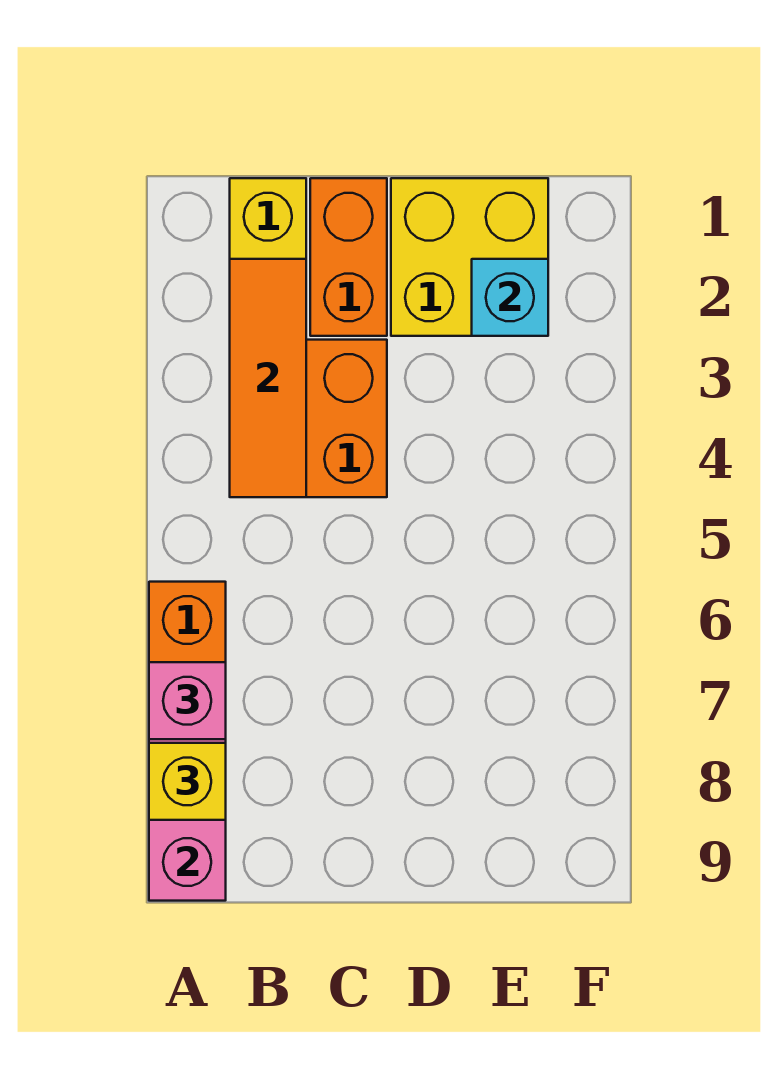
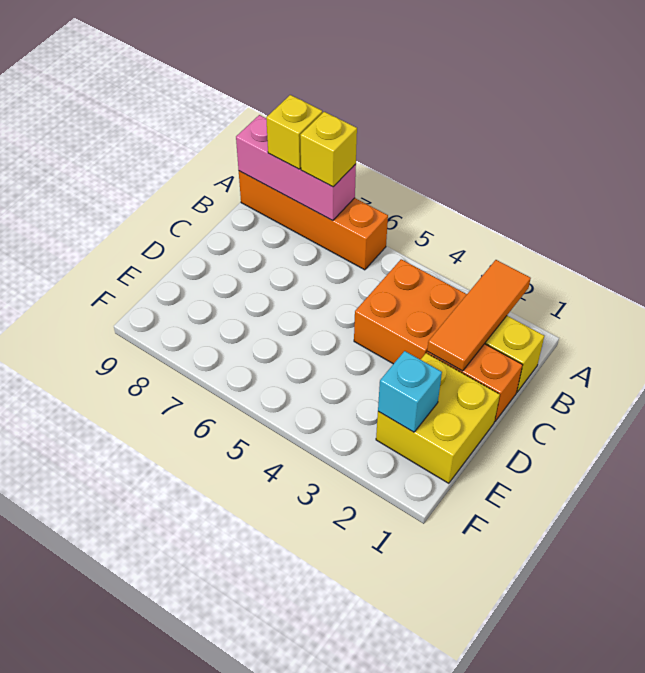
pink 1x1 brick [149,662,226,739] -> yellow 1x1 brick [300,112,357,187]
orange 1x3 tile [230,259,306,497] -> orange 1x3 tile turned to [427,260,531,371]

